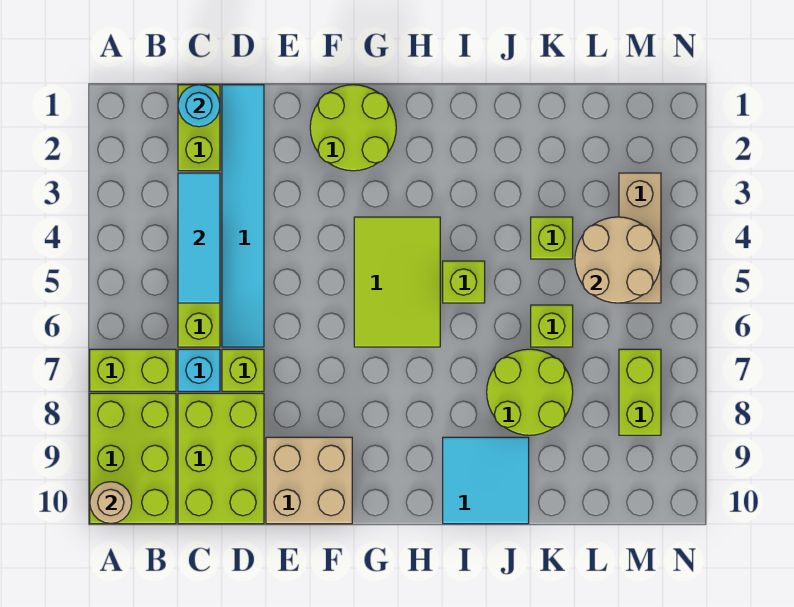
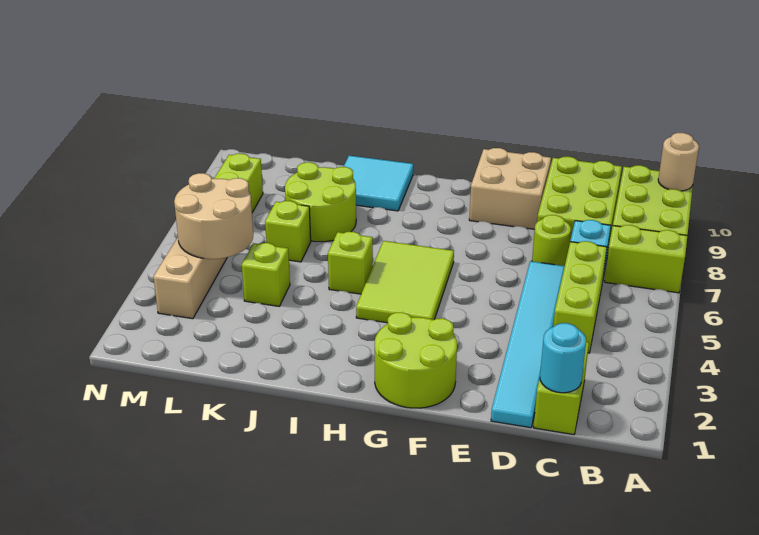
cyan 1x3 tile [178,173,220,303] -> none
lime 1x1 brick [222,349,264,391] -> lime 1x1 round brick [532,215,571,266]

